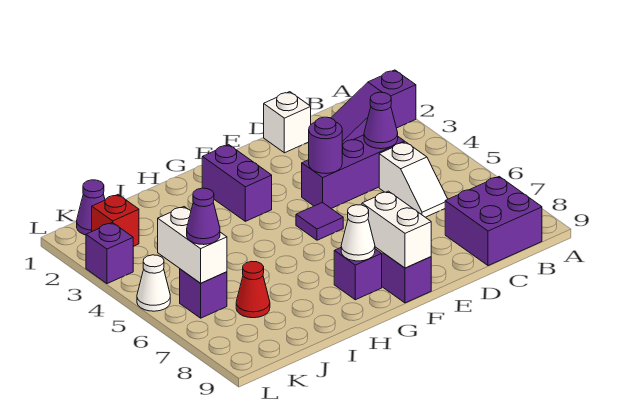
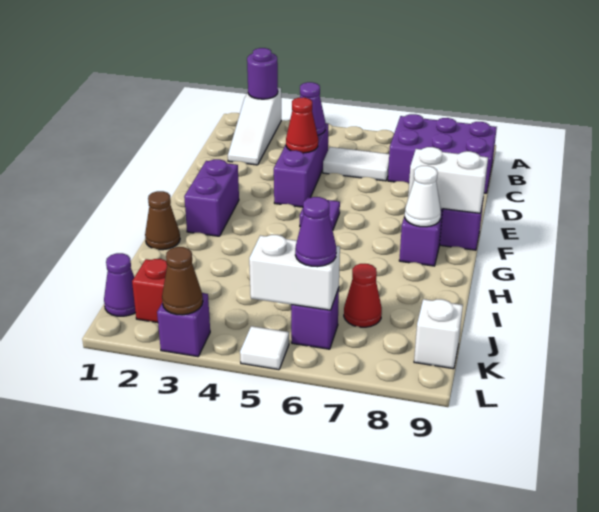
purple 1x3 slope [331,70,416,145] -> white 1x3 slope [228,87,281,165]
purple 2x2 brick [445,177,542,266] -> purple 2x3 brick [388,114,497,193]
white 1x2 slope [379,142,448,217] -> white 1x2 tile [323,147,389,181]
white 1x1 brick [264,92,311,153] -> white 1x1 brick moved to [414,299,463,369]
none -> red 1x1 cone [286,97,318,153]
purple 1x1 round brick [309,117,342,173] -> purple 1x1 round brick moved to [247,48,278,99]
purple 1x2 brick [202,145,272,221] -> purple 1x2 brick turned to [184,159,239,236]
none -> brown 1x1 cone [145,191,180,250]
none -> brown 1x1 cone [162,247,203,315]
white 1x1 cone [137,255,170,311] -> white 1x1 tile [240,326,289,370]

